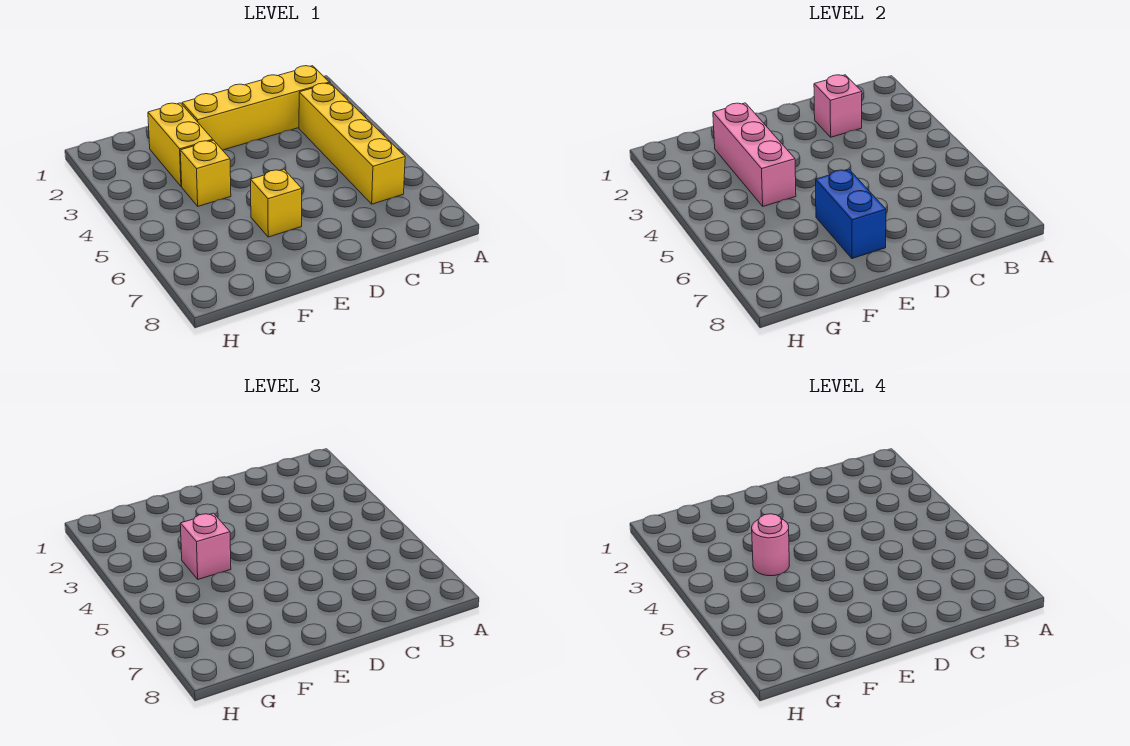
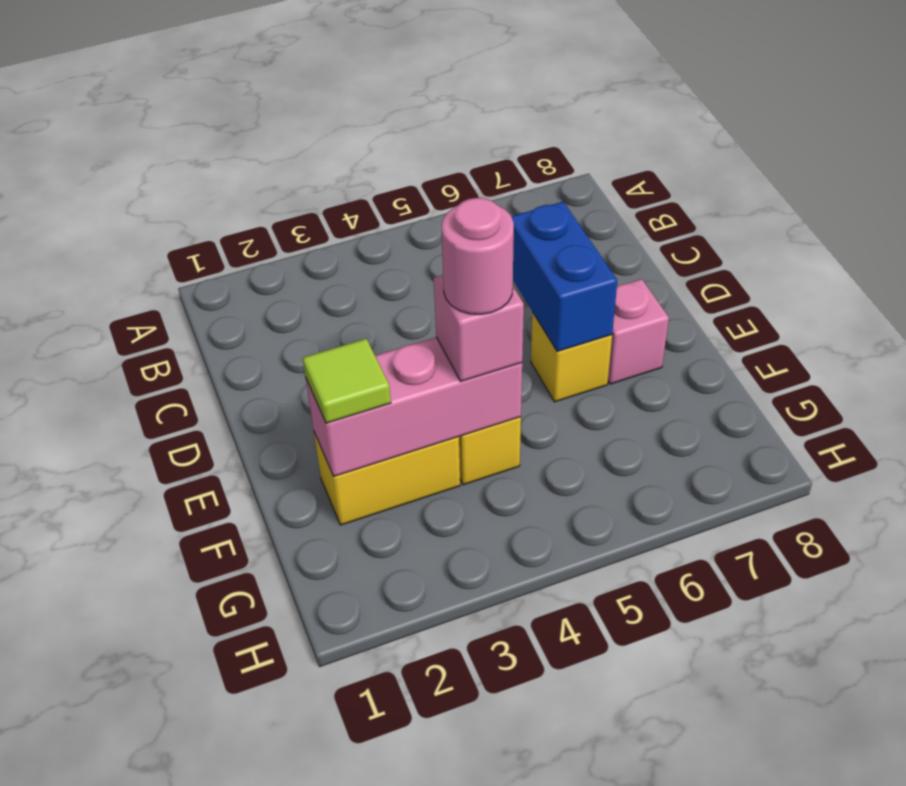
yellow 1x4 brick [182,66,329,150] -> none
yellow 1x4 brick [299,83,405,204] -> none
pink 1x1 brick [814,75,862,137] -> pink 1x1 brick moved to [608,279,669,384]
blue 1x2 brick [816,169,886,259] -> blue 1x2 brick turned to [511,202,617,352]
none -> lime 1x1 tile [303,339,391,423]

